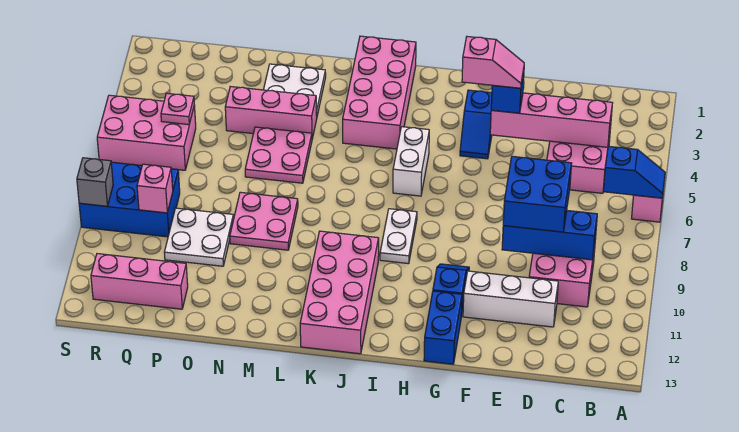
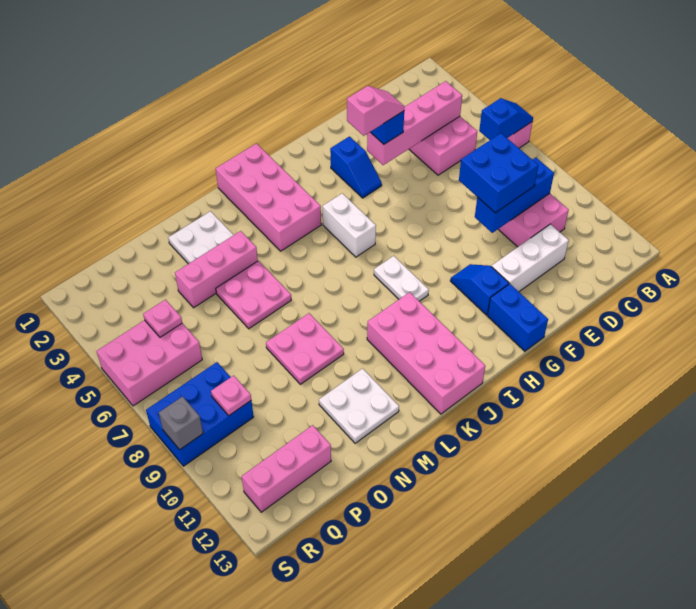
white 2x2 plate [164,208,234,266] -> white 2x2 plate moved to [319,369,399,443]
pink 1x1 brick [137,164,173,213] -> pink 1x1 plate [211,375,251,415]

